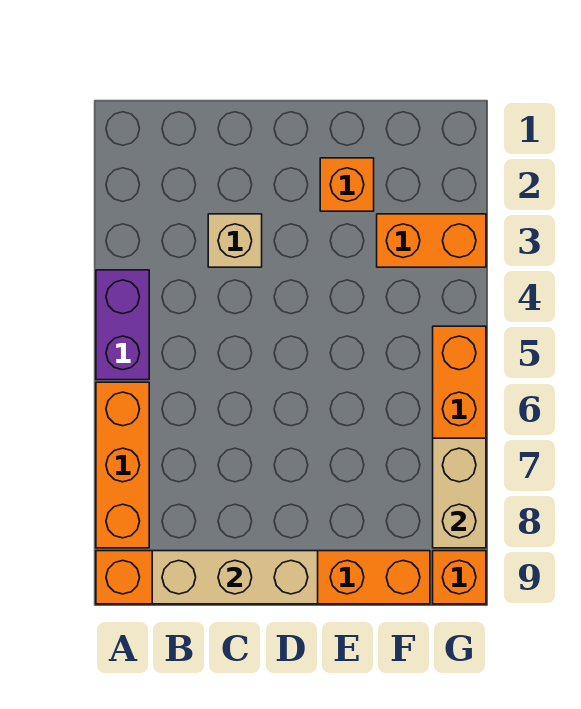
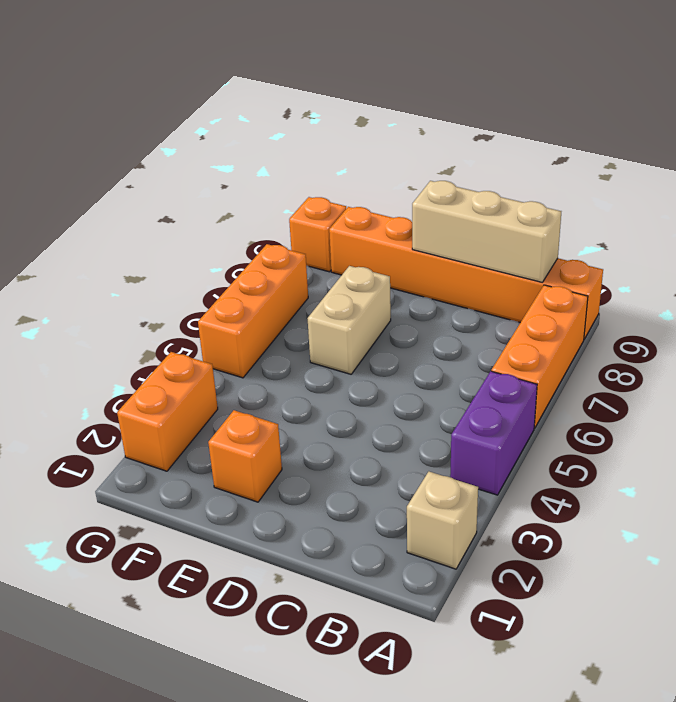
tan 1x1 brick [208,214,262,267] -> tan 1x1 brick moved to [407,472,478,569]
orange 1x2 brick [377,214,486,267] -> orange 1x2 brick turned to [117,352,218,471]
tan 1x2 brick [433,438,486,548] -> tan 1x2 brick moved to [307,266,391,374]

